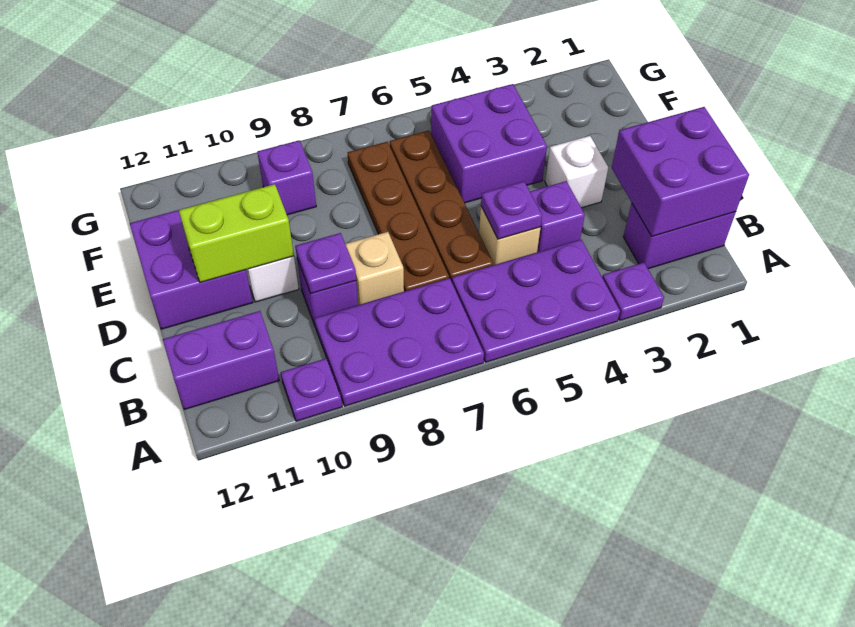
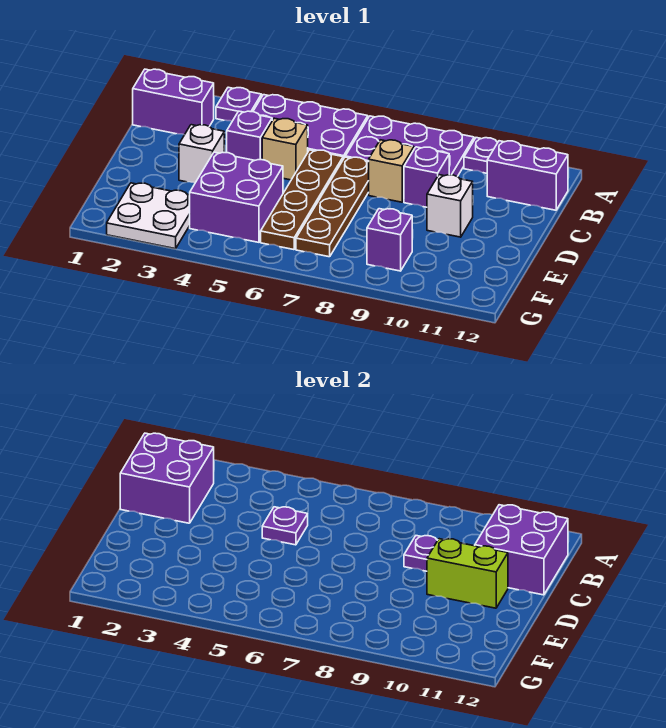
purple 2x2 brick [130,210,253,329] -> purple 2x2 brick moved to [475,505,568,595]
none -> white 2x2 plate [107,183,190,249]

